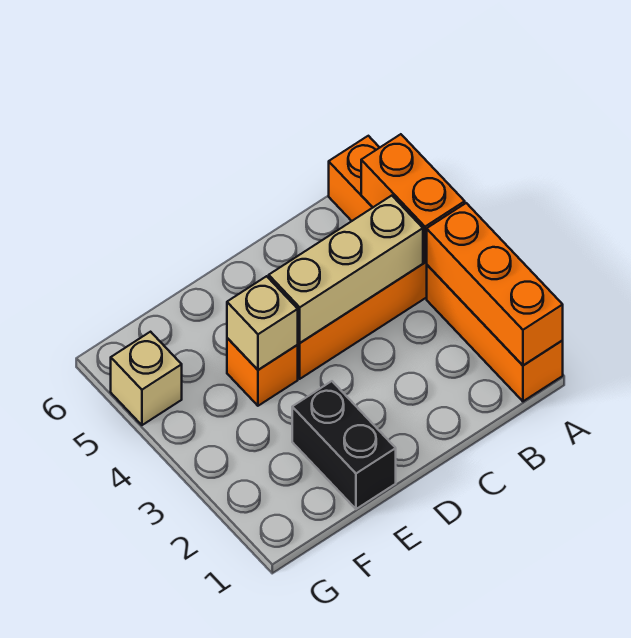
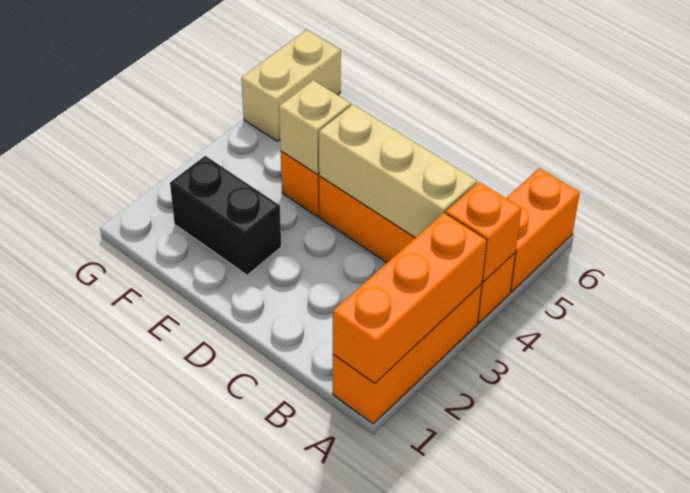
orange 1x2 brick [361,134,465,262] -> orange 1x1 brick [446,182,522,282]
black 1x2 brick [292,381,396,509] -> black 1x2 brick turned to [170,156,281,275]
tan 1x1 brick [111,332,182,425] -> tan 1x2 brick [241,30,341,141]

